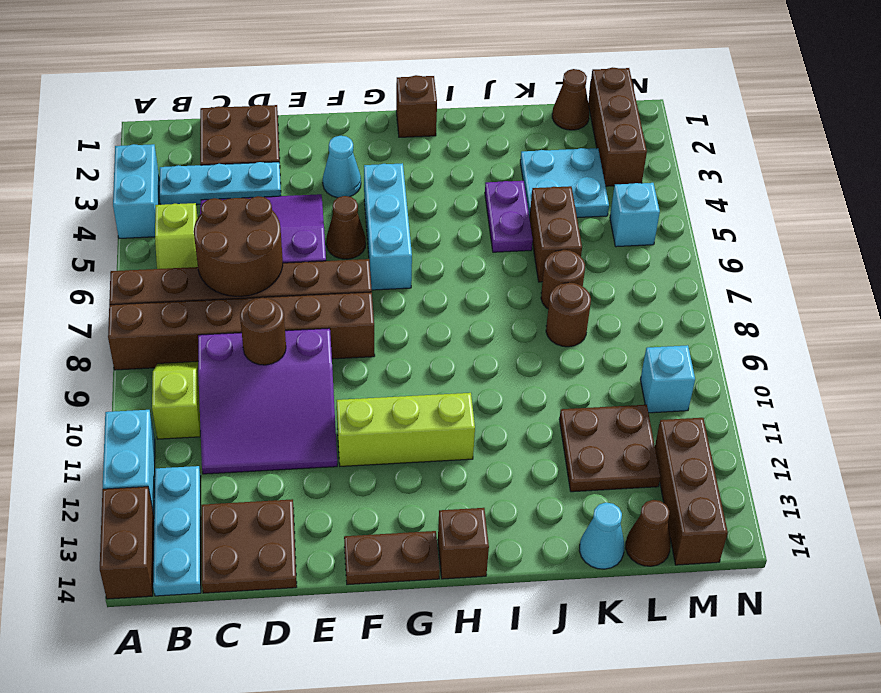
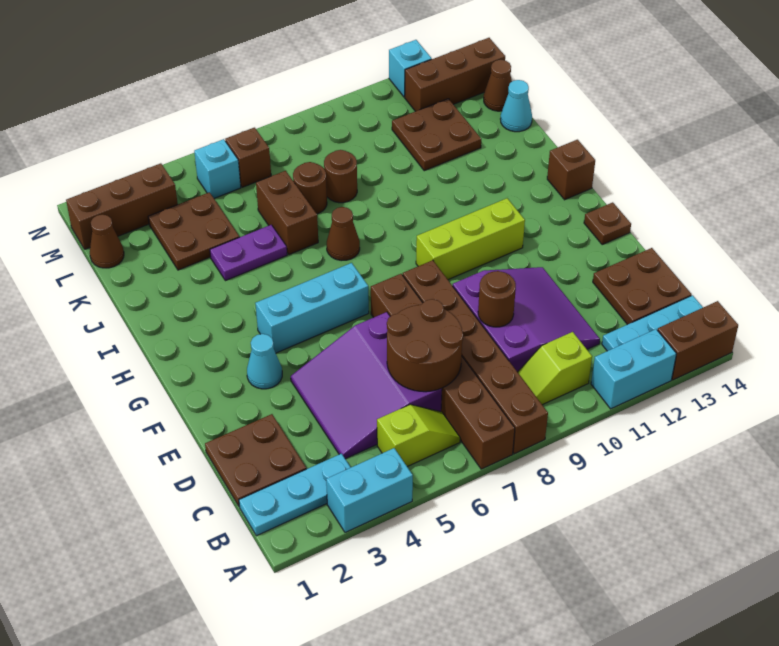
cyan 1x3 plate [159,162,281,205] -> cyan 1x3 plate turned to [239,453,351,536]
brown 1x1 cone [326,196,366,259] -> brown 1x1 cone moved to [327,207,360,261]
lime 1x3 brick [337,393,475,466] -> lime 1x3 brick turned to [416,198,525,280]
brown 1x2 plate [344,531,440,585] -> brown 1x1 plate [584,202,631,245]
brown 1x1 brick [396,75,437,137] -> brown 1x1 brick moved to [225,128,271,187]
cyan 2x2 plate [520,148,609,218] -> brown 2x2 plate [148,192,239,270]
brown 1x2 brick [530,186,582,282] -> brown 1x2 brick turned to [256,171,318,255]
cyan 1x1 brick [640,345,695,413] -> cyan 1x1 brick moved to [389,40,432,97]

